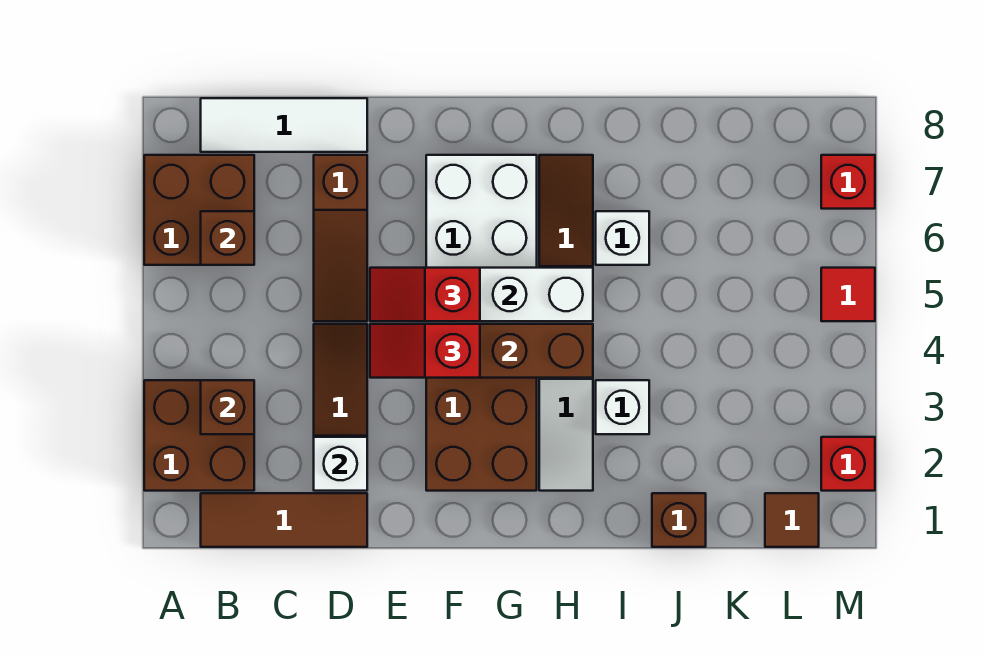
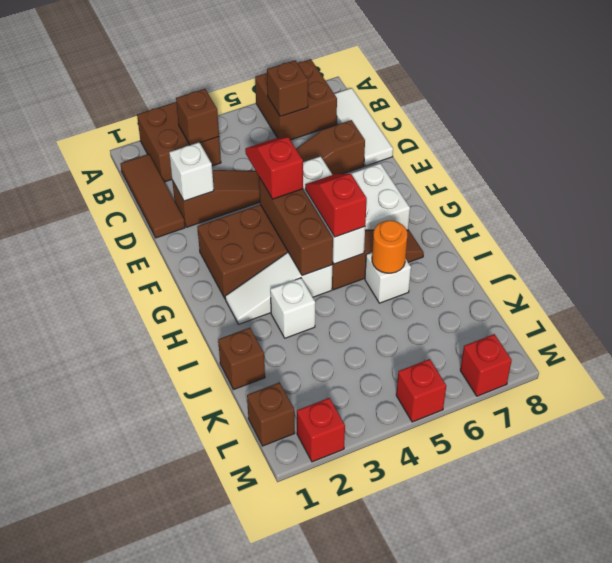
red 1x2 slope [370,268,480,321] -> red 1x2 slope moved to [305,174,367,237]
none -> orange 1x1 round brick [372,220,407,273]
brown 1x1 tile [765,493,819,547] -> brown 1x1 brick [247,382,295,446]
red 1x1 tile [821,268,875,321] -> red 1x1 brick [396,359,446,422]

